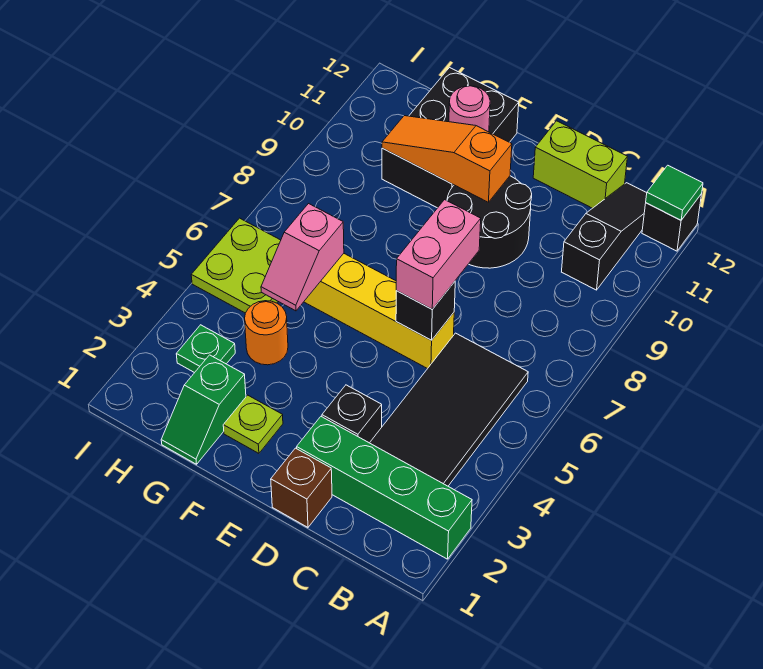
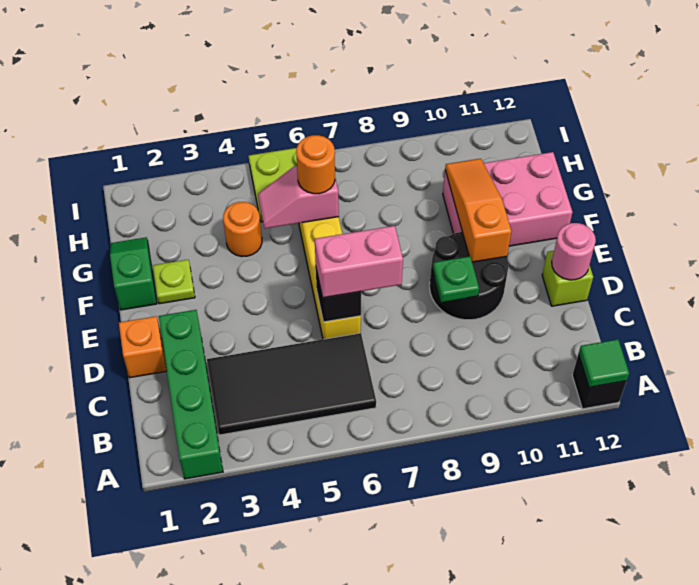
black 1x3 slope [562,183,647,290] -> none
lime 1x2 brick [533,121,627,208] -> lime 1x1 brick [542,251,593,306]
brown 1x1 brick [271,448,332,527] -> orange 1x1 brick [119,316,167,378]
black 1x1 brick [322,385,382,443] -> none
black 2x3 brick [382,68,519,208] -> pink 2x3 brick [443,152,573,246]
pink 1x1 round brick [449,86,490,132] -> pink 1x1 round brick moved to [552,223,596,280]
green 1x2 slope [161,355,246,464] -> green 1x2 slope turned to [110,237,157,310]
none -> orange 1x1 round brick [296,135,335,194]
green 1x1 plate [176,325,235,373] -> green 1x1 plate moved to [433,256,479,302]

